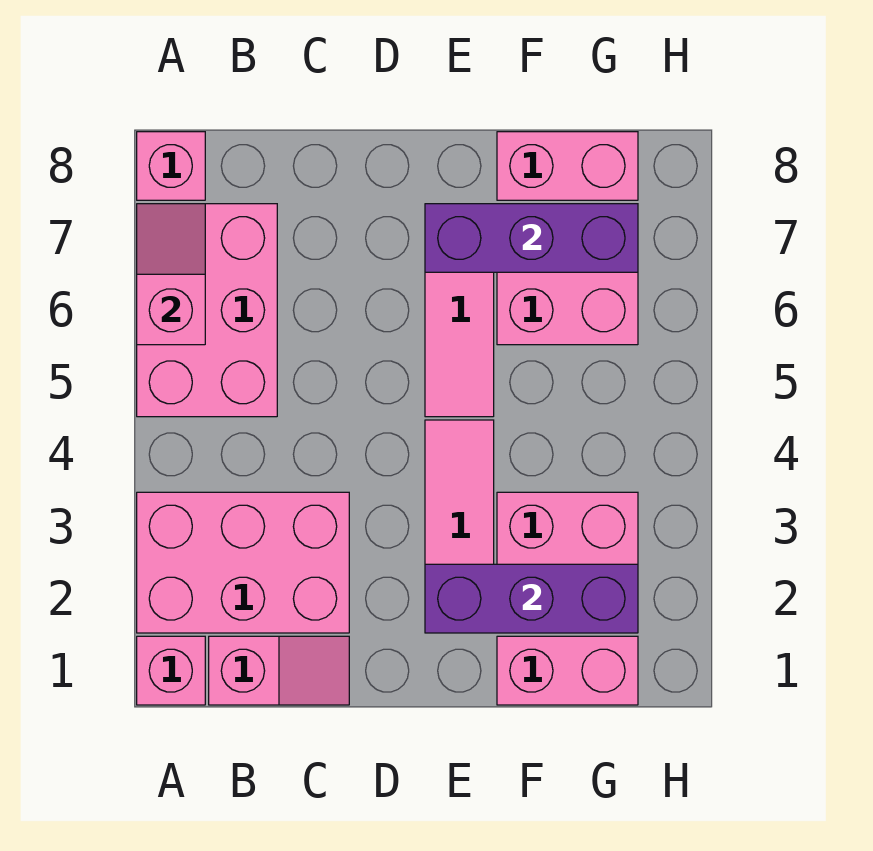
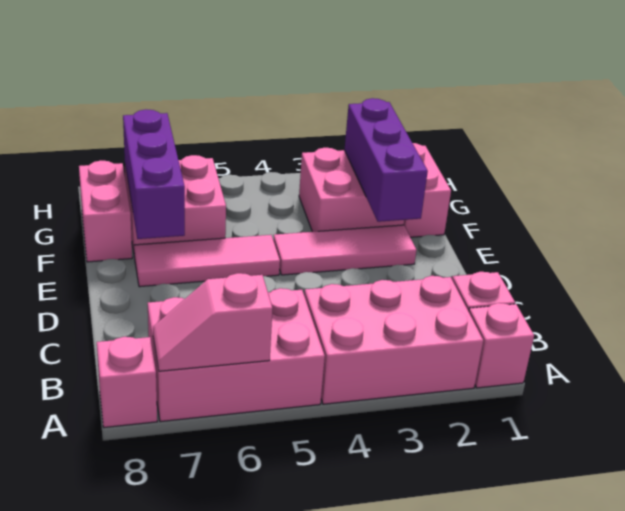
pink 2x3 brick [137,492,349,633] -> pink 2x3 brick turned to [304,276,483,404]

